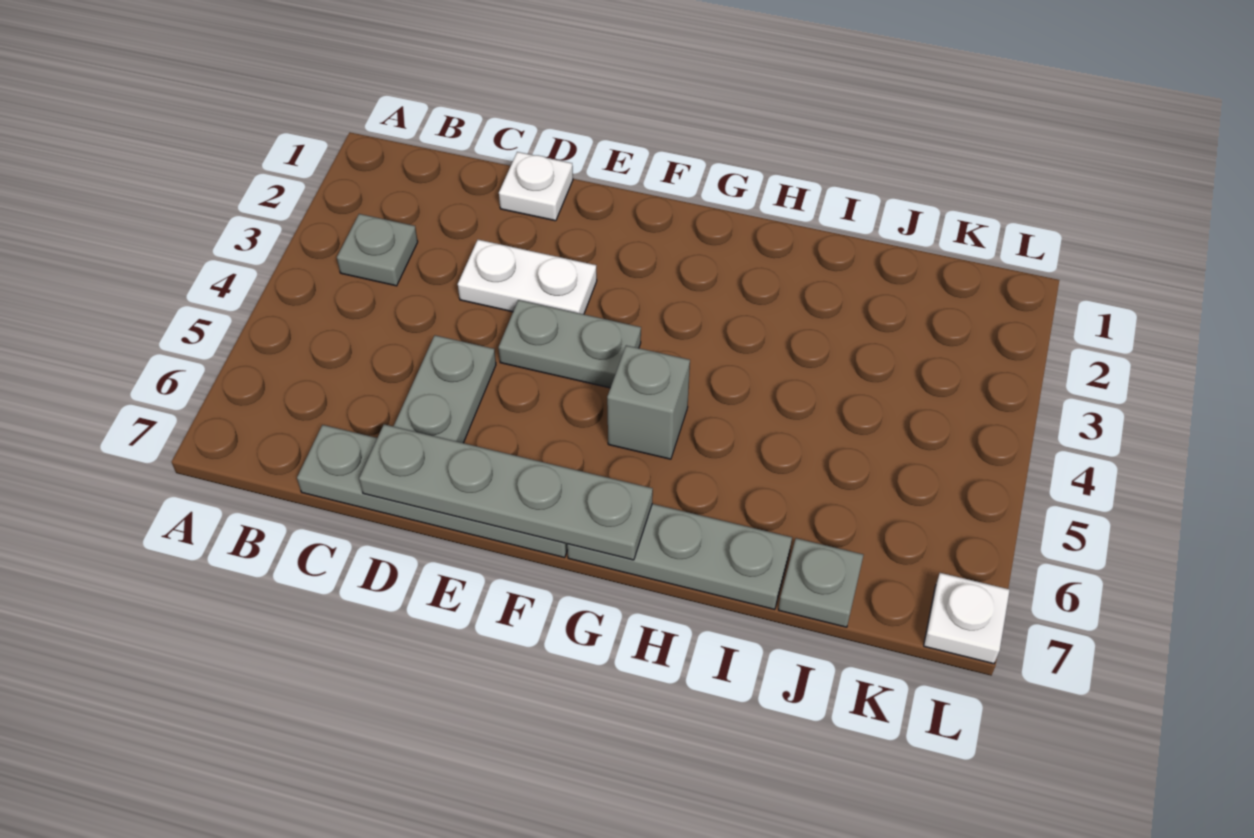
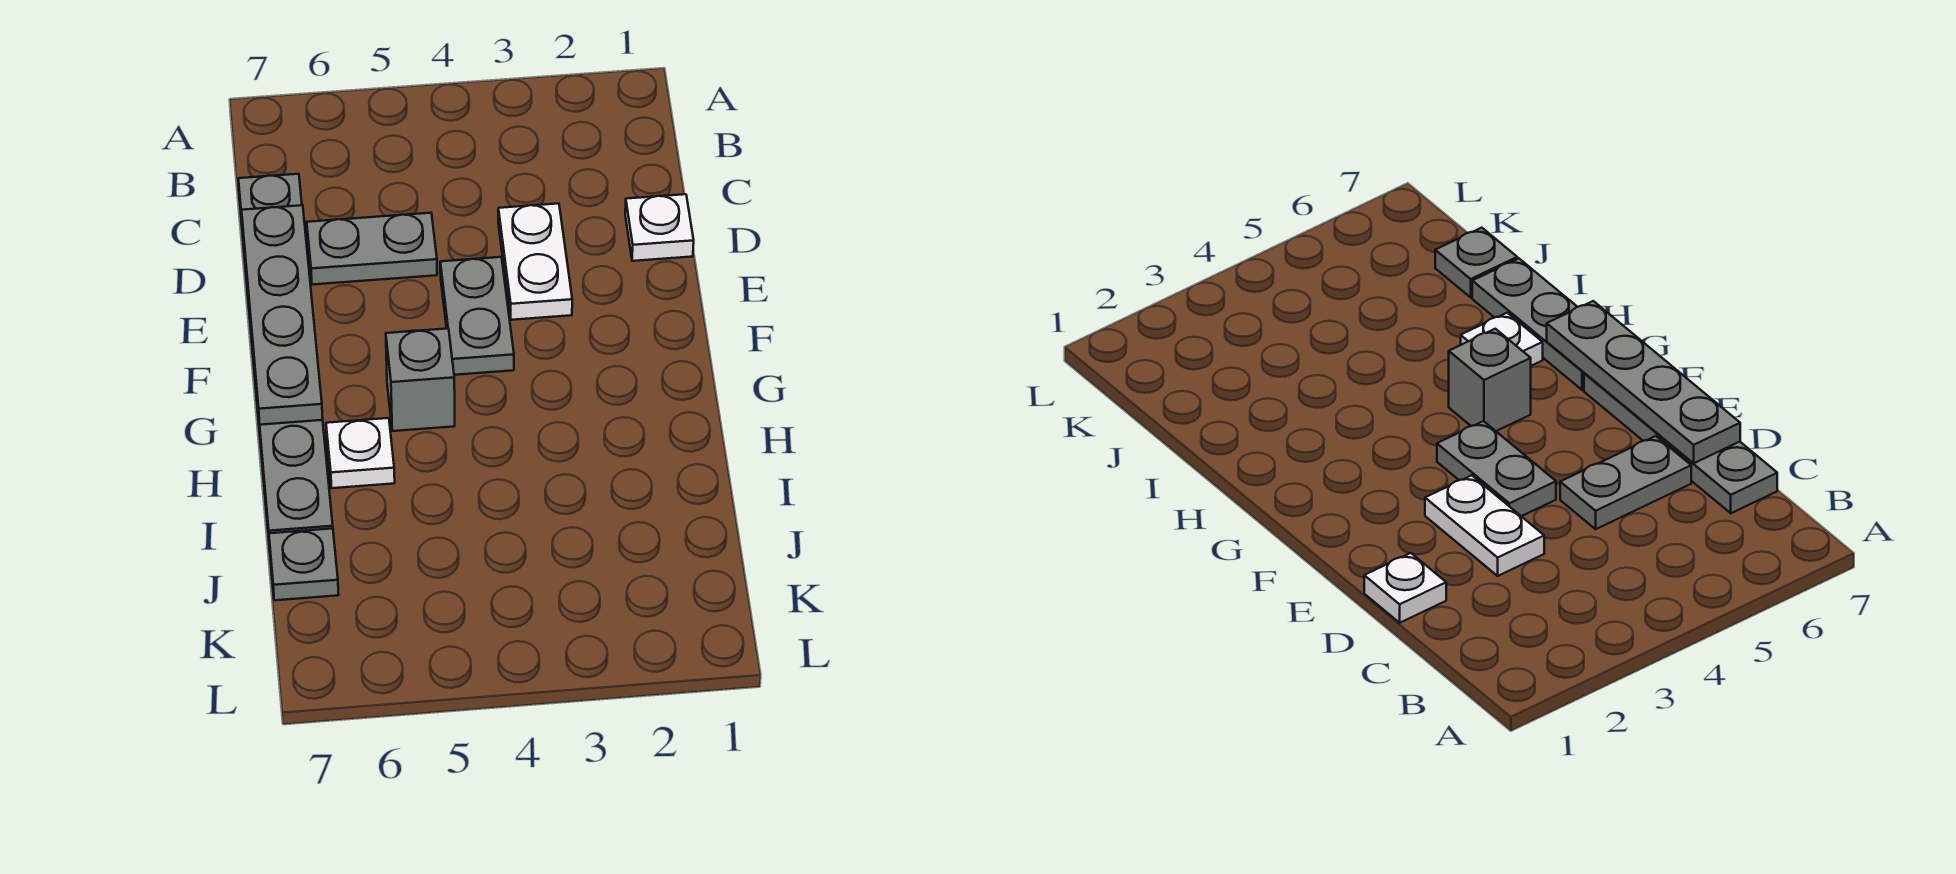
grey 1x1 plate [337,214,418,286] -> none
white 1x1 plate [924,573,1010,664] -> white 1x1 plate moved to [326,418,395,488]

